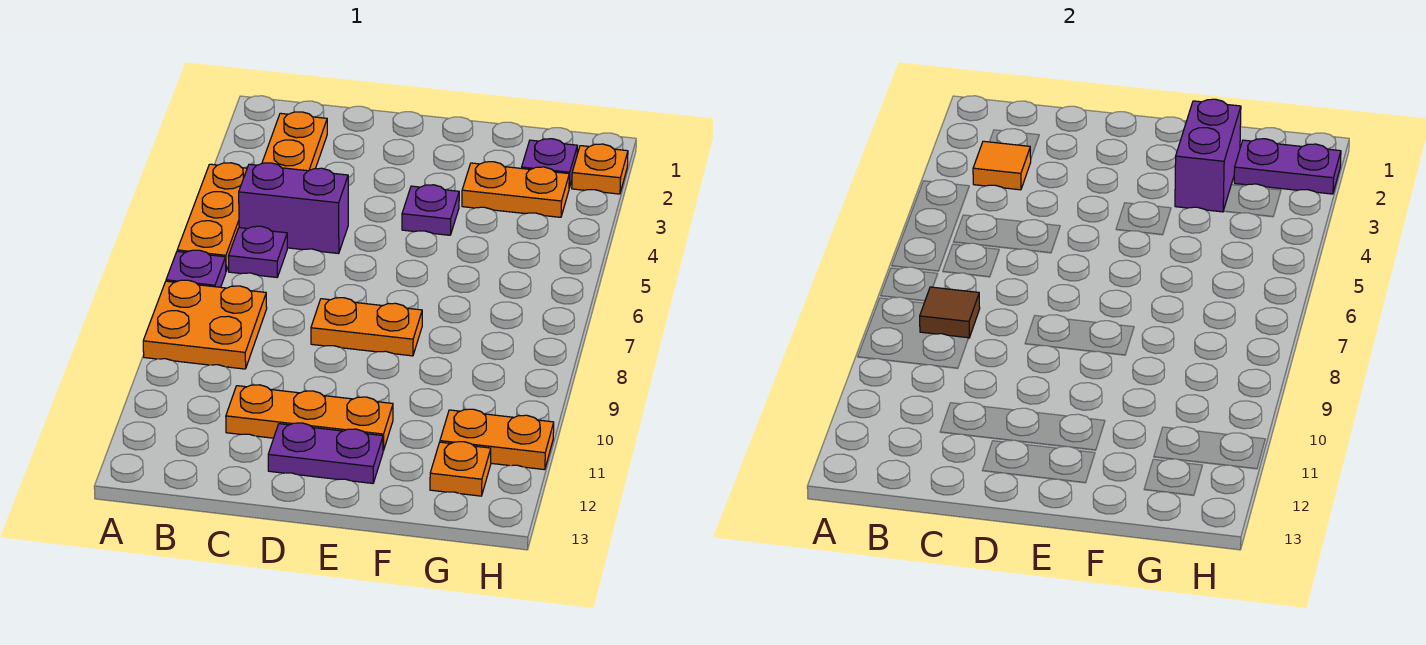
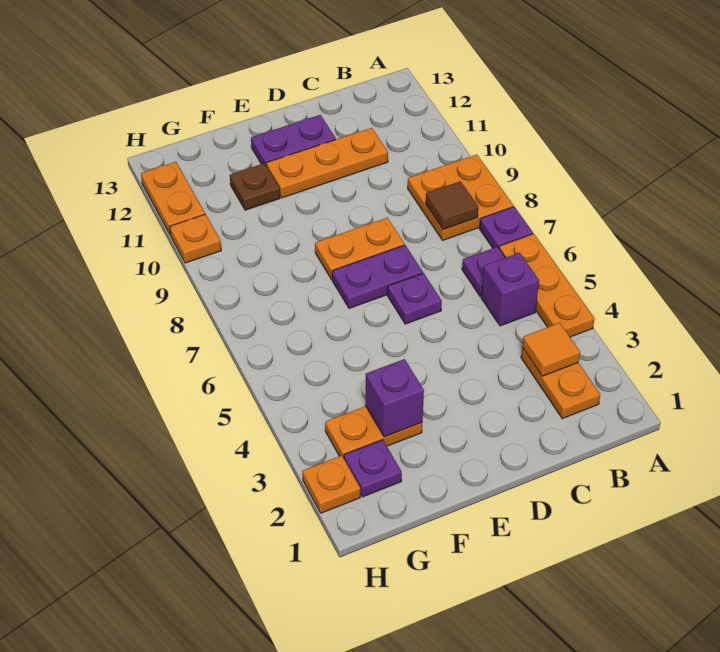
purple 1x2 brick [239,163,348,254] -> purple 1x1 brick [481,253,539,326]
purple 1x1 plate [402,185,459,235] -> purple 1x1 plate moved to [388,273,442,324]
purple 1x2 brick [1175,99,1241,212] -> purple 1x1 brick [366,359,424,437]
none -> brown 1x1 plate [230,163,280,210]
purple 1x2 plate [1234,139,1341,194] -> purple 1x2 plate moved to [332,245,423,308]
orange 1x2 plate [440,409,554,470] -> orange 1x2 plate turned to [141,162,205,235]
orange 1x1 plate [430,442,491,496] -> orange 1x1 plate moved to [170,214,221,263]

